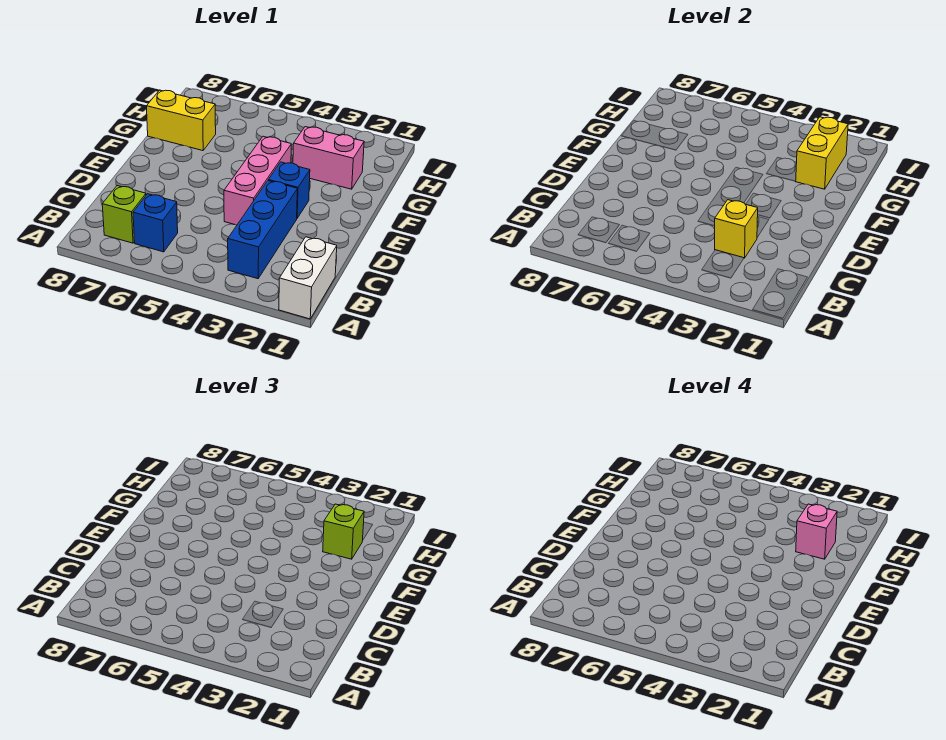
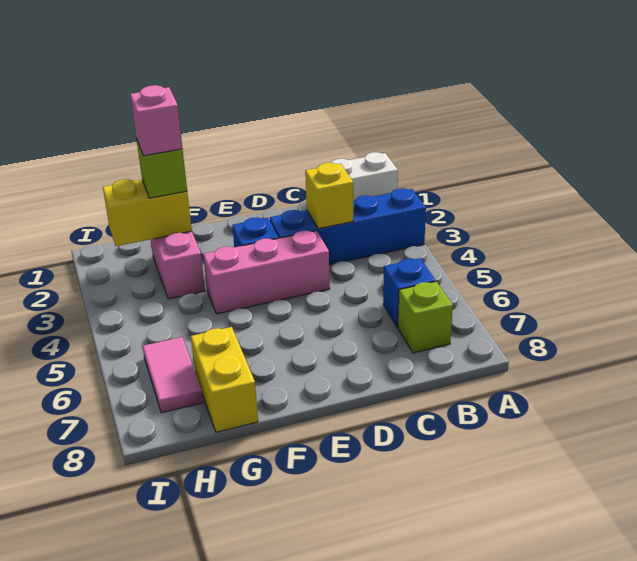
blue 1x3 brick [228,181,297,279] -> blue 1x4 brick [270,188,426,265]
none -> pink 1x2 tile [143,337,203,413]

